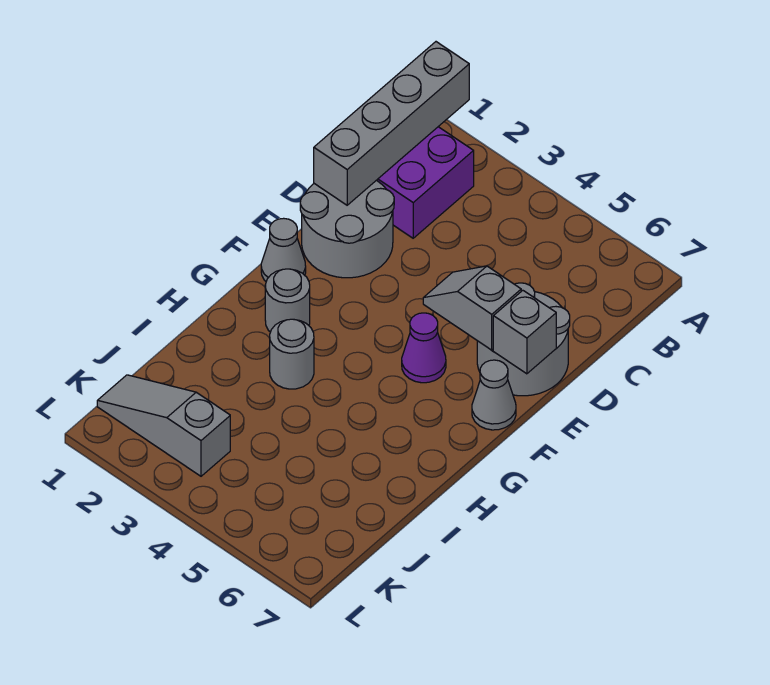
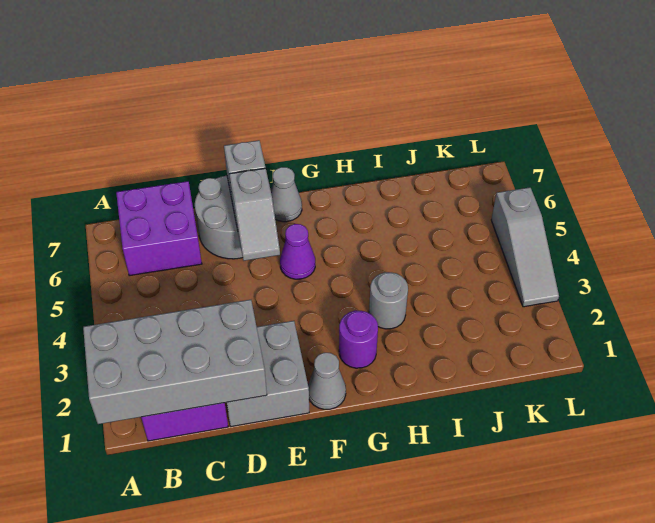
grey 1x4 brick [314,42,469,205] -> grey 2x4 brick [83,300,267,424]
none -> purple 2x2 brick [116,181,202,276]
grey 2x2 round brick [300,180,394,278] -> grey 2x2 brick [227,321,309,427]
grey 1x1 round brick [265,269,310,332] -> purple 1x1 round brick [339,311,378,368]
grey 1x3 slope [97,375,230,476] -> grey 1x3 slope moved to [491,187,559,307]

